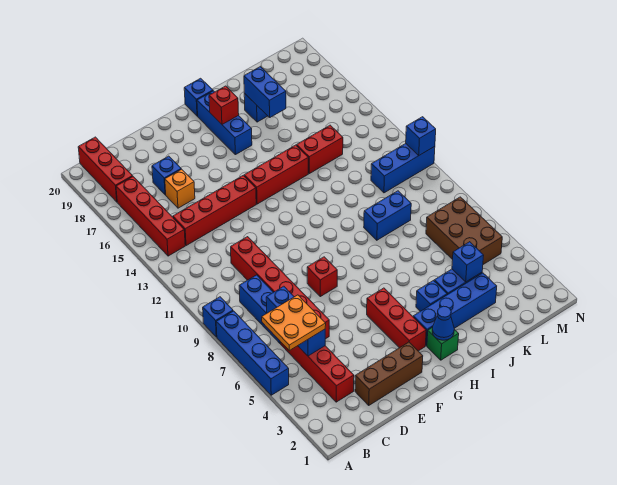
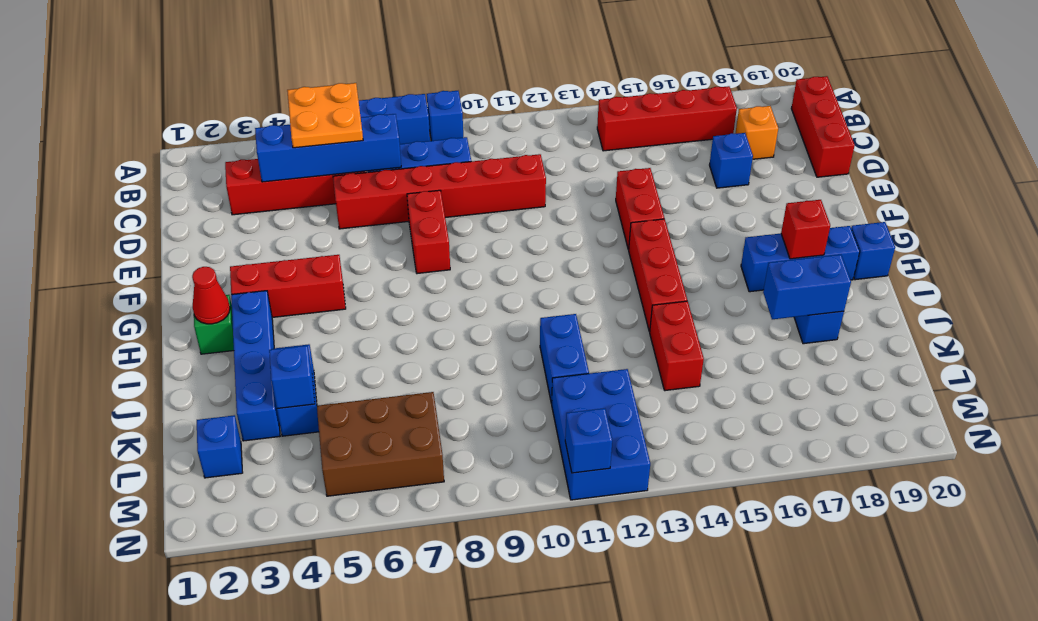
red 1x3 brick [78,137,133,202] -> red 1x3 brick turned to [791,76,855,177]
blue 1x3 brick [266,286,325,356] -> blue 1x4 brick [255,114,401,182]
red 1x4 brick [173,175,256,246] -> red 1x2 brick [616,168,664,250]
brown 1x3 brick [355,342,423,405] -> none
orange 1x1 brick [165,169,195,208] -> orange 1x1 brick moved to [735,106,778,159]
red 1x1 brick [307,257,337,297] -> red 1x2 brick [407,190,450,274]
blue 1x1 cone [432,306,454,340] -> red 1x1 cone [192,267,230,324]
blue 1x1 brick [416,281,447,311] -> blue 1x1 brick moved to [197,415,243,478]
blue 1x2 brick [364,191,411,240] -> blue 1x2 brick moved to [540,314,589,404]
blue 1x3 brick [371,144,435,193] -> blue 2x3 brick [552,369,650,500]

